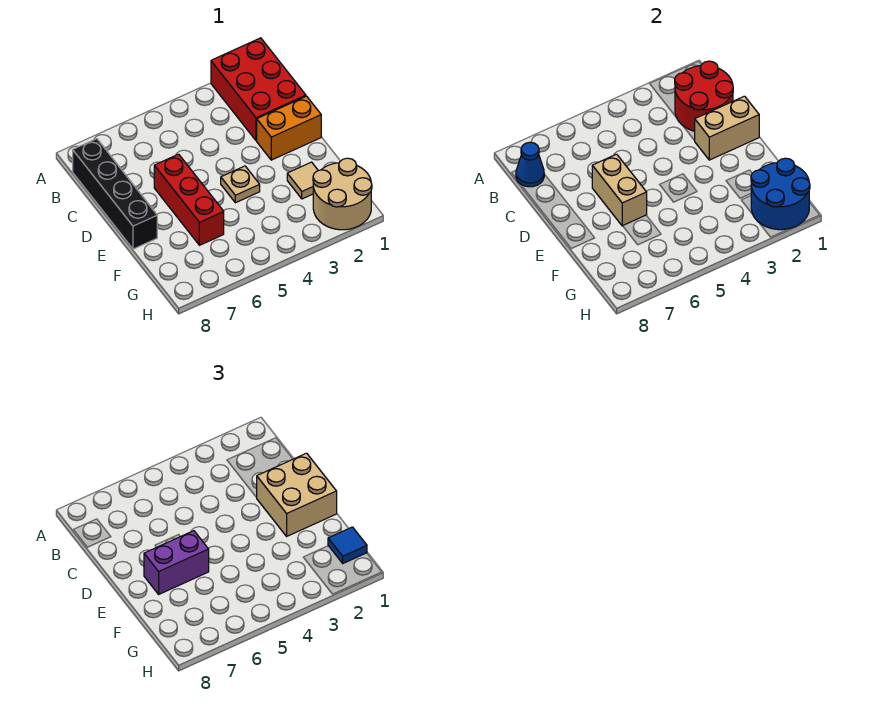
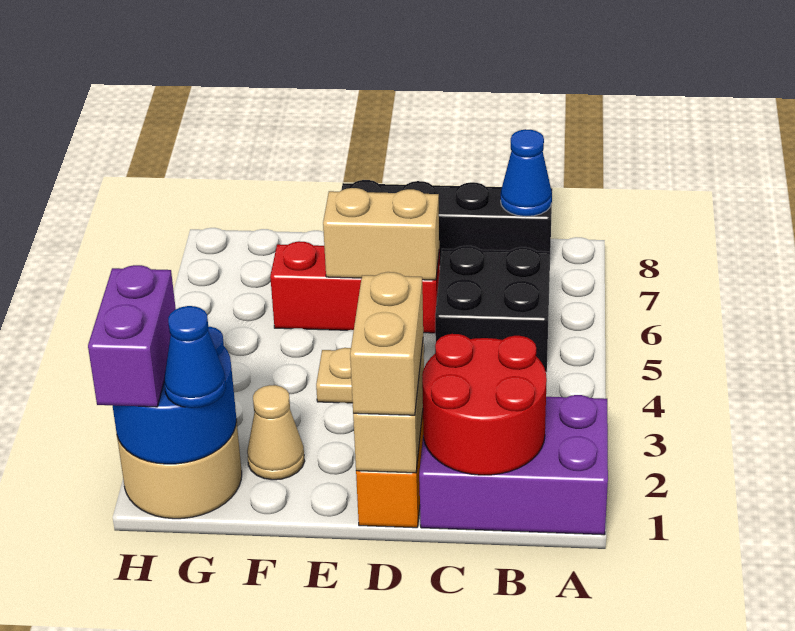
red 2x3 brick [211,38,306,141] -> purple 2x3 brick [419,395,608,535]
none -> black 2x2 brick [435,246,550,372]
tan 2x2 brick [257,453,337,536] -> tan 1x2 brick [350,272,423,415]
purple 1x2 brick [144,531,209,594] -> purple 1x2 brick moved to [88,265,176,407]
tan 1x1 tile [287,162,318,199] -> tan 1x1 cone [247,385,305,480]
blue 1x1 tile [328,527,367,563] -> blue 1x1 cone [164,306,226,408]

